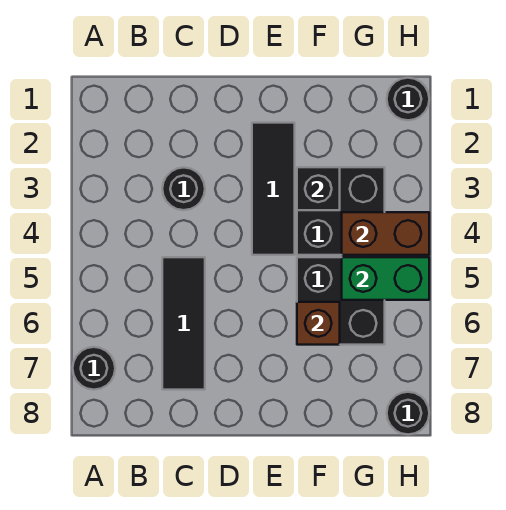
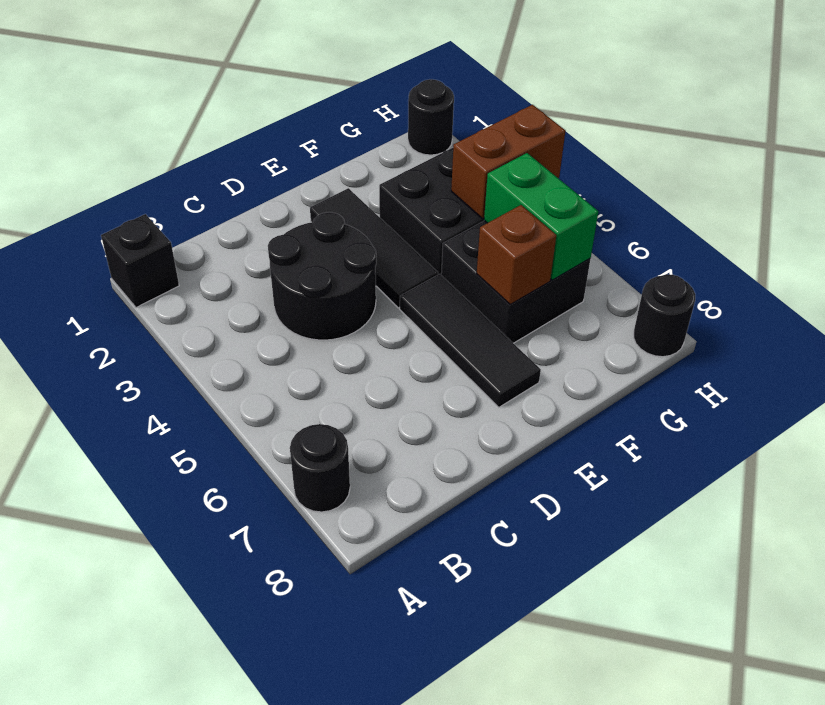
black 1x1 round brick [162,168,205,210] -> black 2x2 round brick [268,212,376,340]
black 1x3 tile [162,257,205,390] -> black 1x3 tile moved to [400,274,541,407]
black 1x1 brick [297,167,340,210] -> black 1x1 brick moved to [101,214,179,308]
green 1x2 brick [342,257,429,300] -> green 1x2 brick turned to [484,153,598,280]

